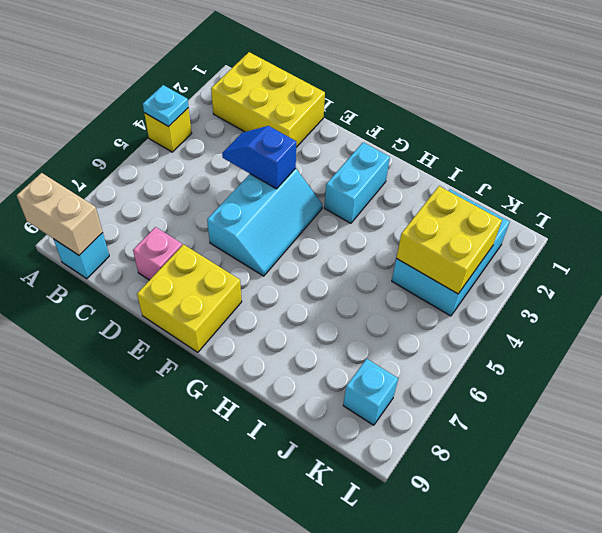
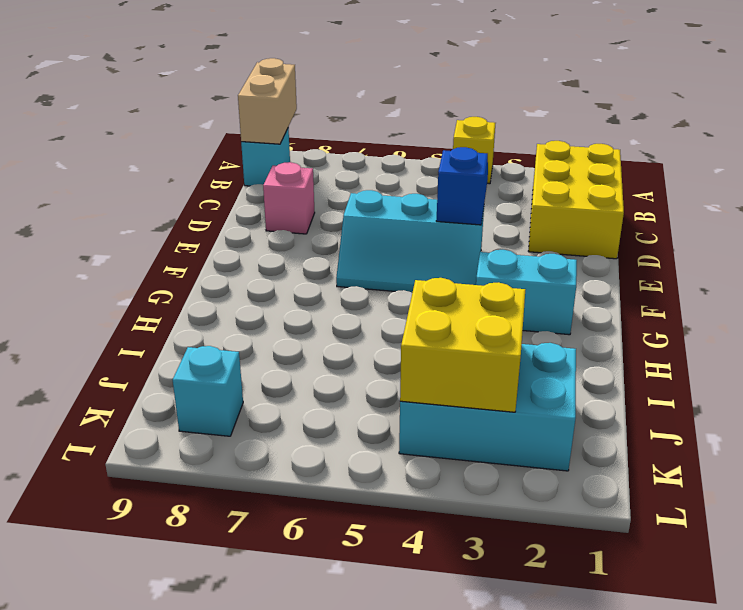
cyan 1x1 plate [143,85,188,127] -> none
yellow 2x2 brick [137,245,242,352] -> none

